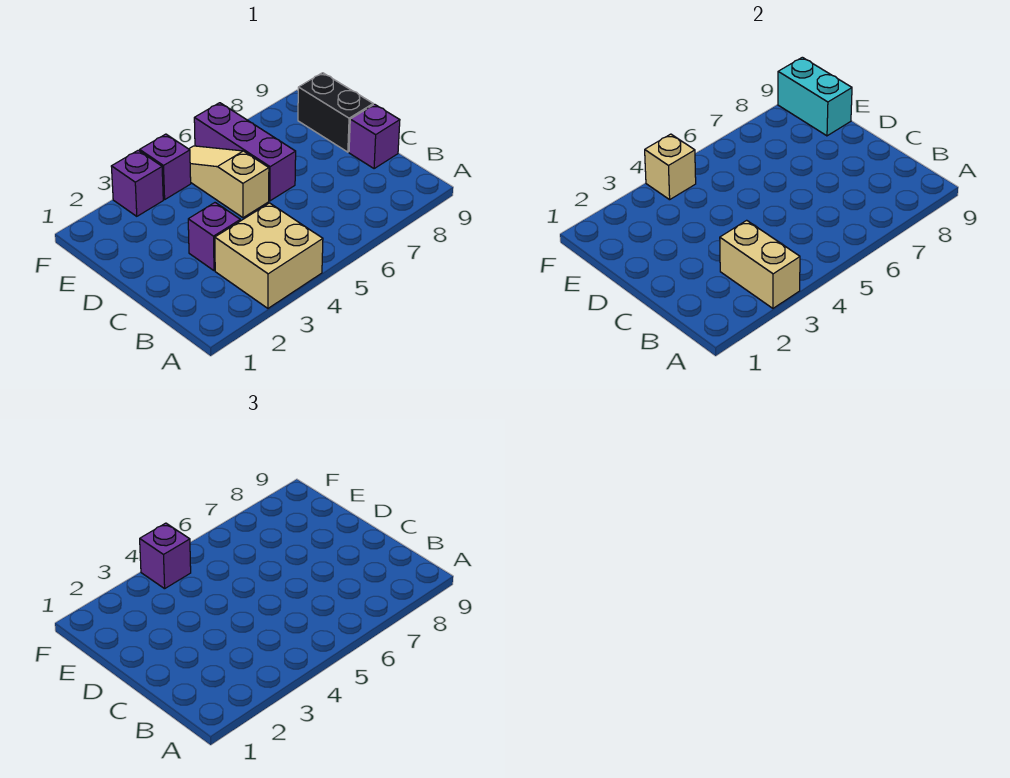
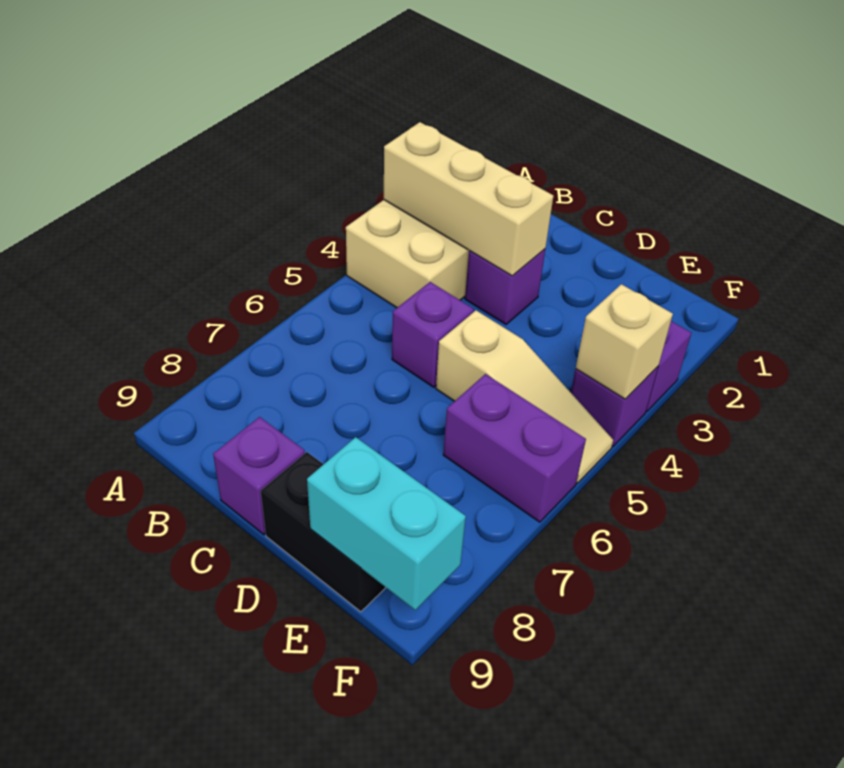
tan 1x2 brick [720,220,800,308] -> tan 1x3 brick [384,122,553,276]
purple 1x3 brick [194,103,296,201] -> purple 1x2 brick [443,374,586,522]
purple 1x1 brick [140,523,191,589] -> purple 1x1 brick moved to [392,282,474,387]

